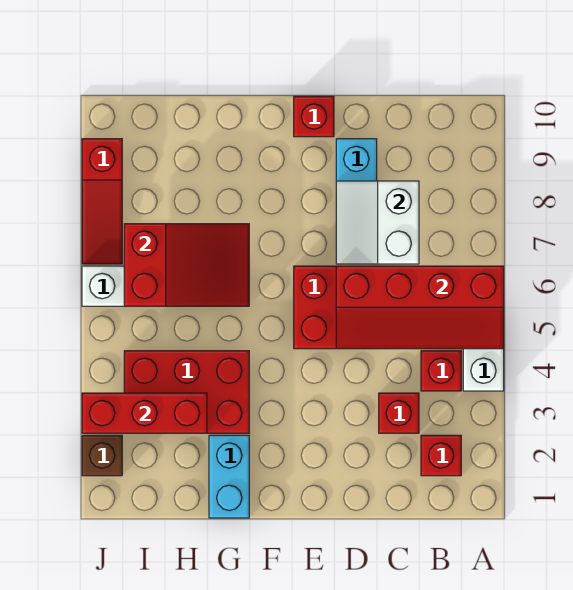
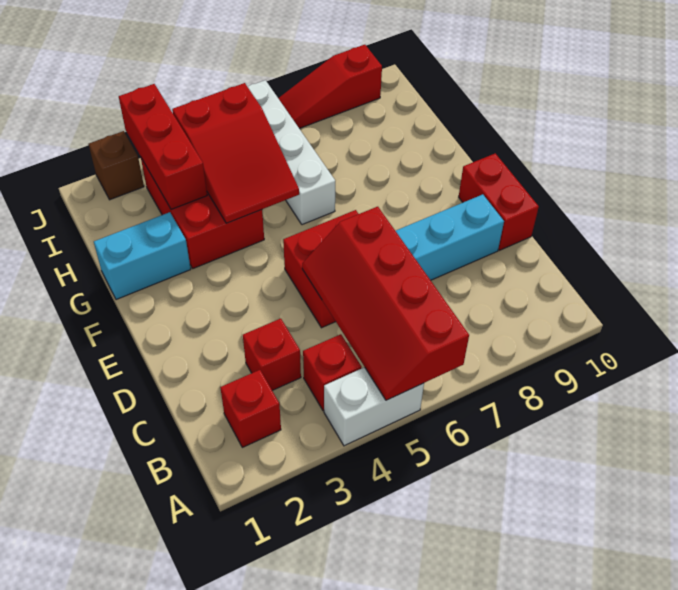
white 2x2 slope [336,181,419,264] -> none
red 1x1 brick [294,96,334,137] -> red 1x2 brick [459,153,539,250]
red 2x3 slope [124,224,249,306] -> red 2x3 slope moved to [172,83,299,223]

